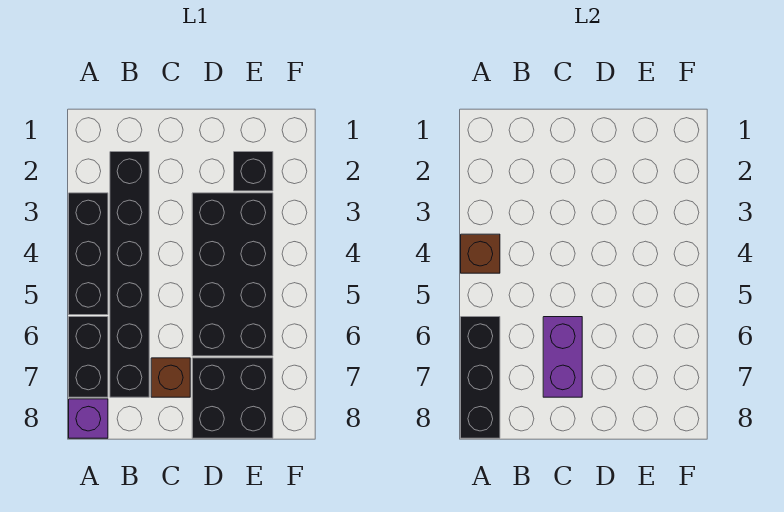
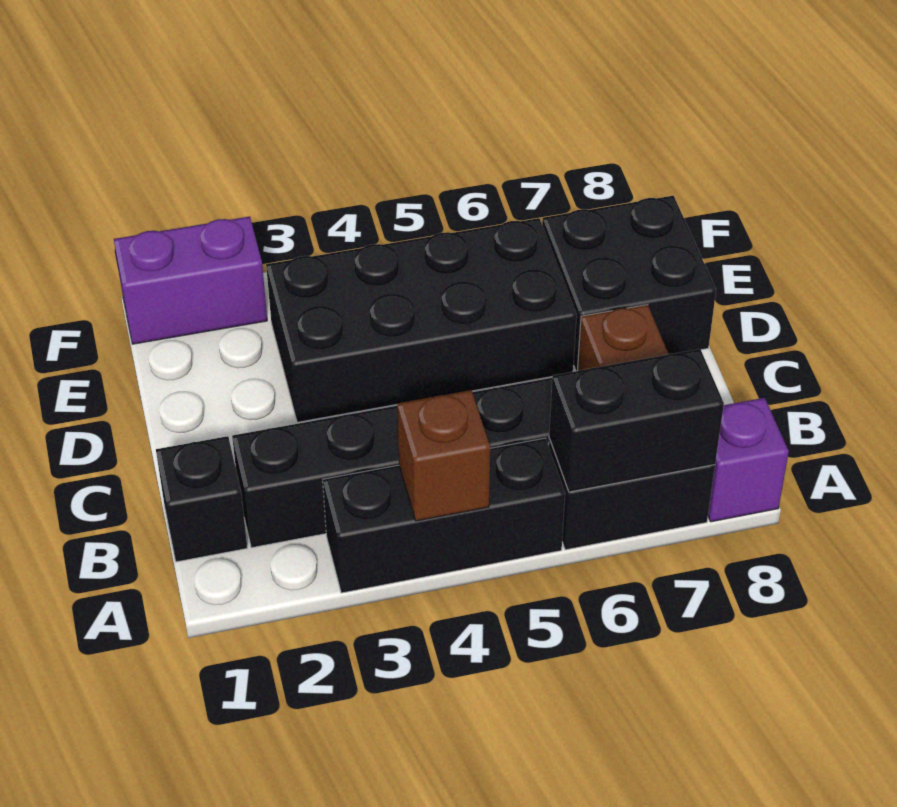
black 1x3 brick [461,317,500,438] -> black 1x2 brick [549,349,724,492]
purple 1x2 brick [543,317,582,397] -> purple 1x2 brick moved to [114,217,267,344]
black 1x1 brick [234,152,273,191] -> black 1x1 brick moved to [156,436,247,562]

